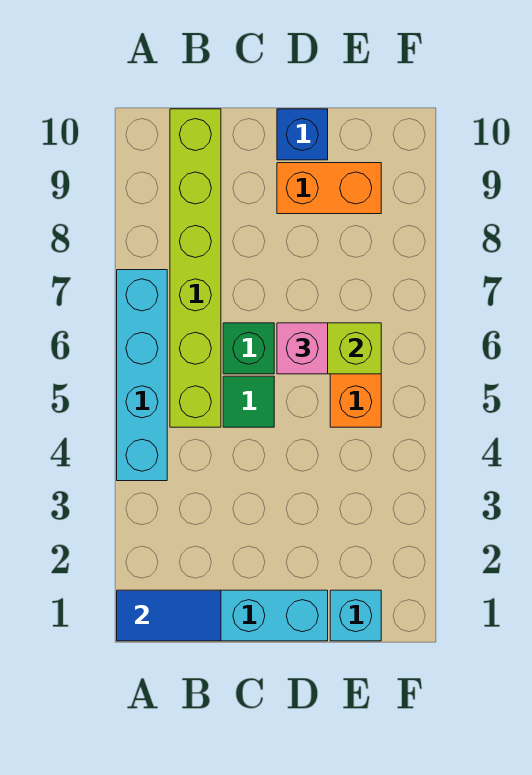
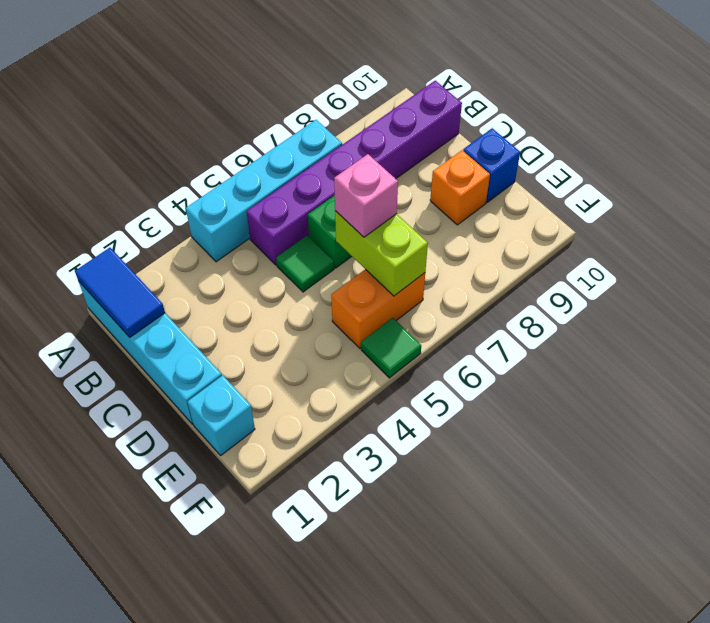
lime 1x6 brick [170,109,221,427] -> purple 1x6 brick [247,81,462,265]
orange 1x2 brick [277,163,381,214] -> orange 1x1 brick [430,150,490,225]
none -> green 1x1 tile [361,318,421,378]

